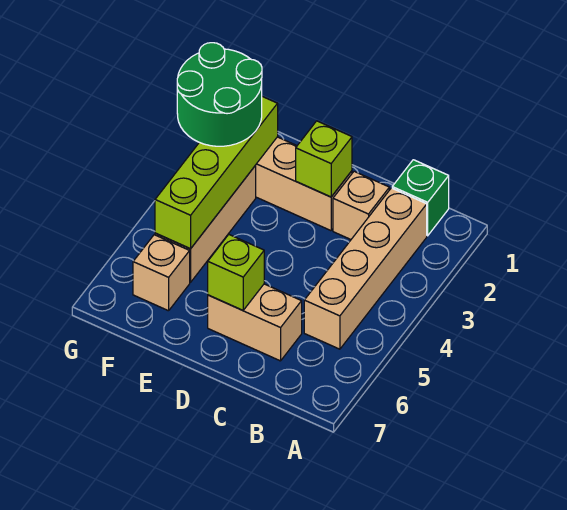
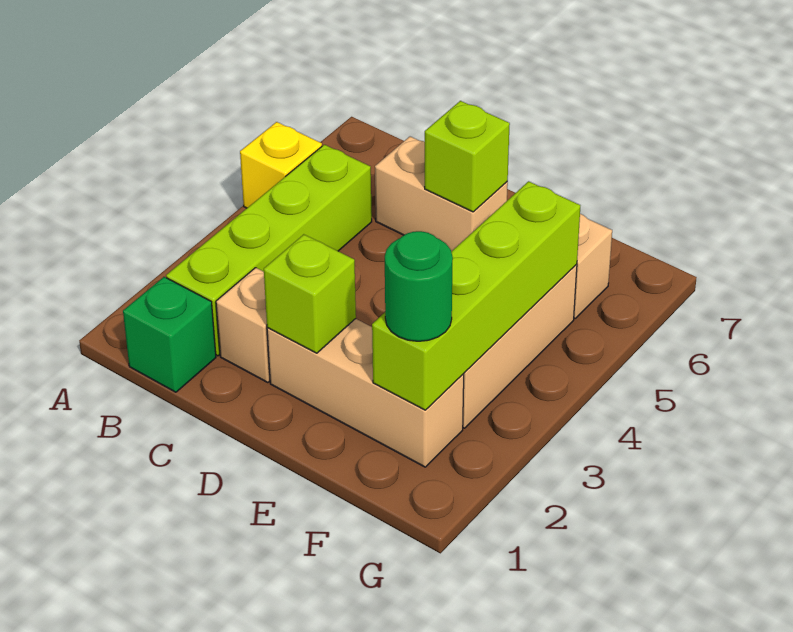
none -> yellow 1x1 brick [240,122,322,208]
tan 1x4 brick [304,188,427,349] -> lime 1x4 brick [166,145,372,356]
green 2x2 round brick [177,43,262,146] -> green 1x1 round brick [385,231,453,341]

